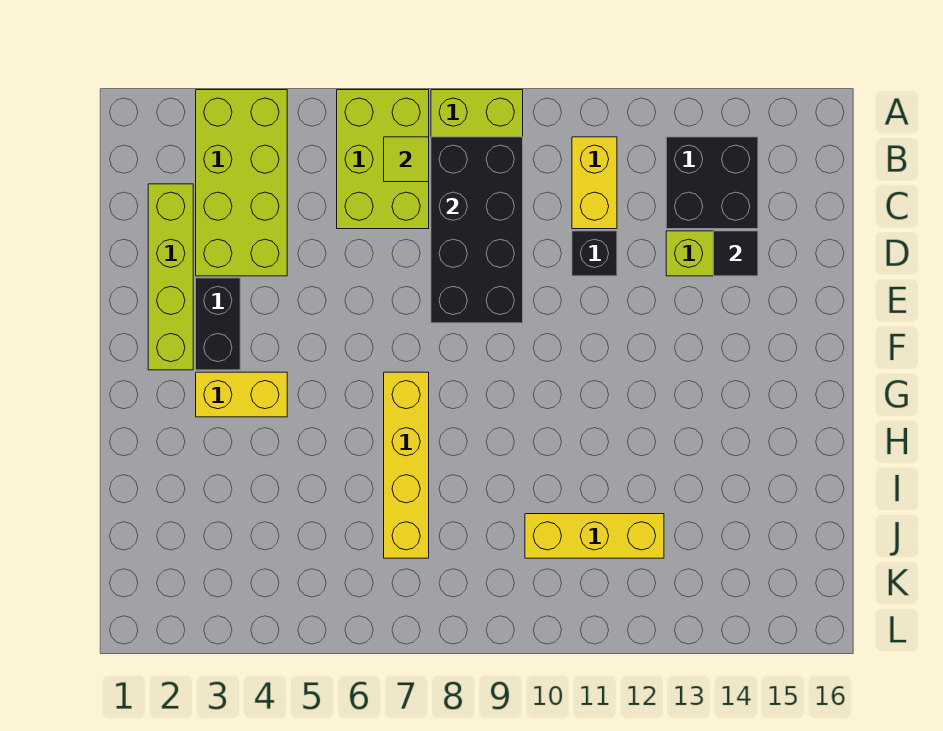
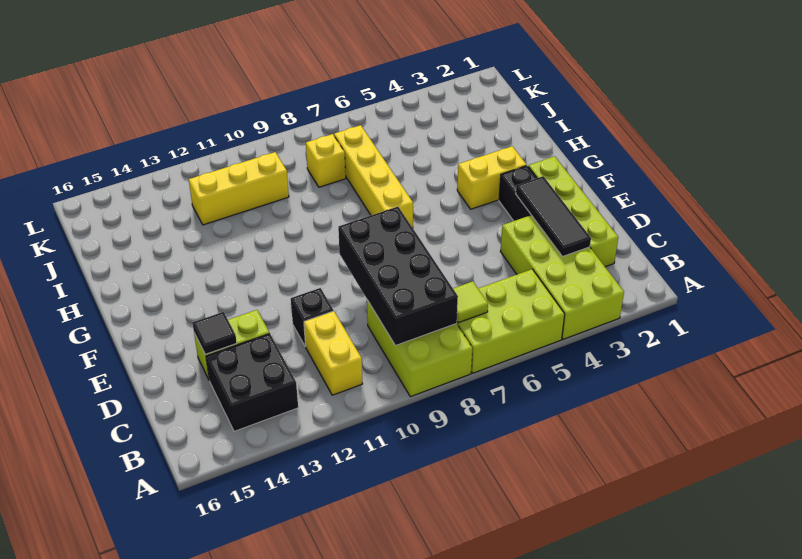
lime 2x3 brick [337,90,429,229] -> lime 2x3 brick turned to [457,269,565,373]
none -> black 1x3 tile [516,176,591,257]
none -> yellow 1x1 brick [306,134,346,187]

